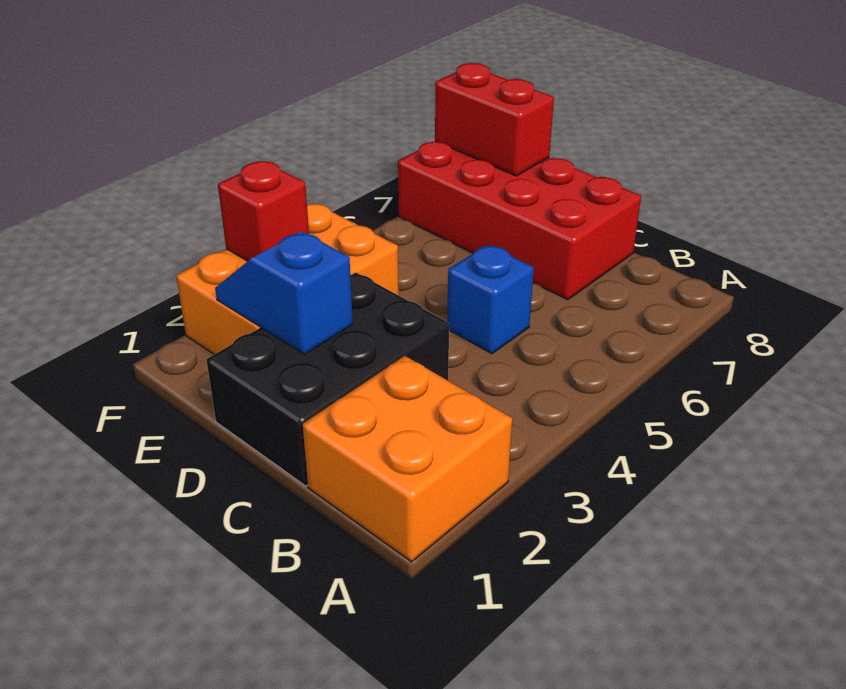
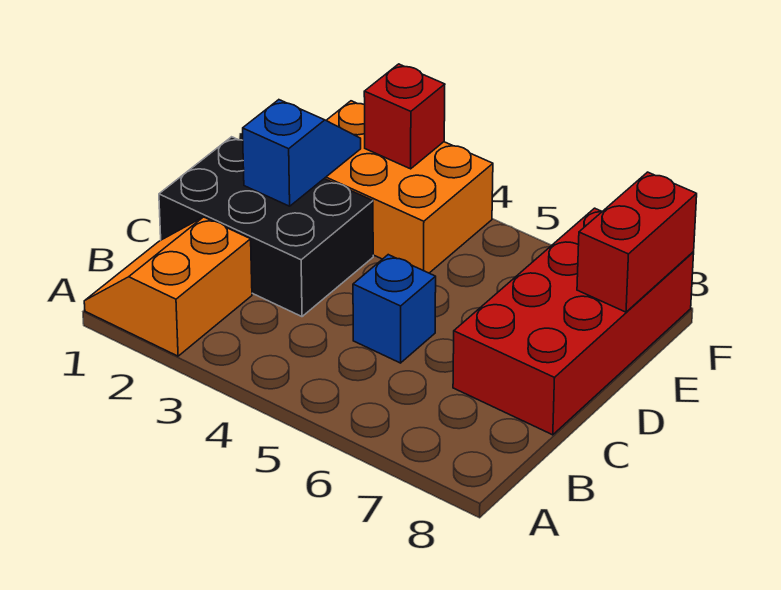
orange 2x2 brick [303,356,512,562] -> orange 2x2 slope [84,217,252,356]

